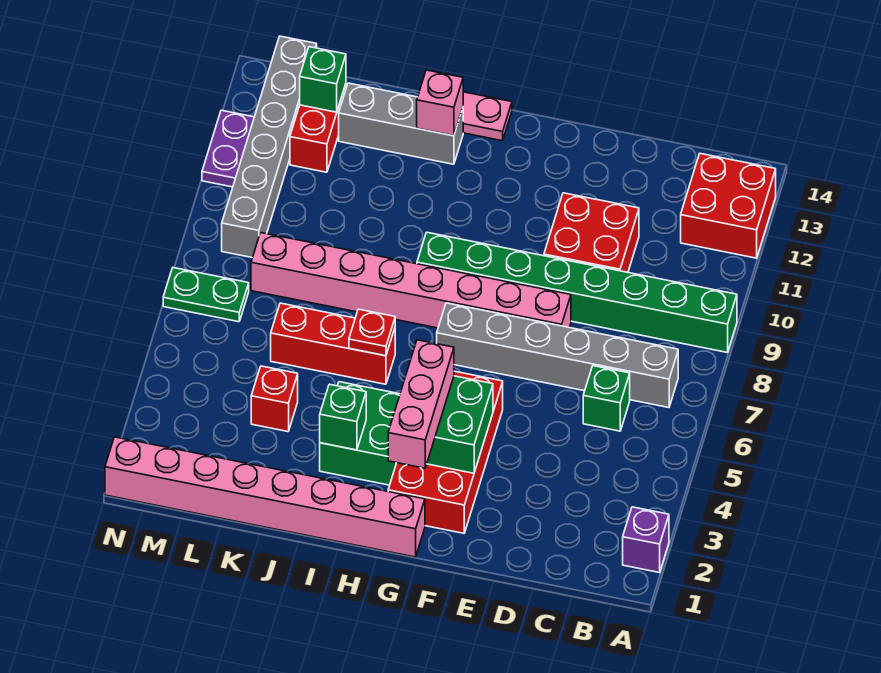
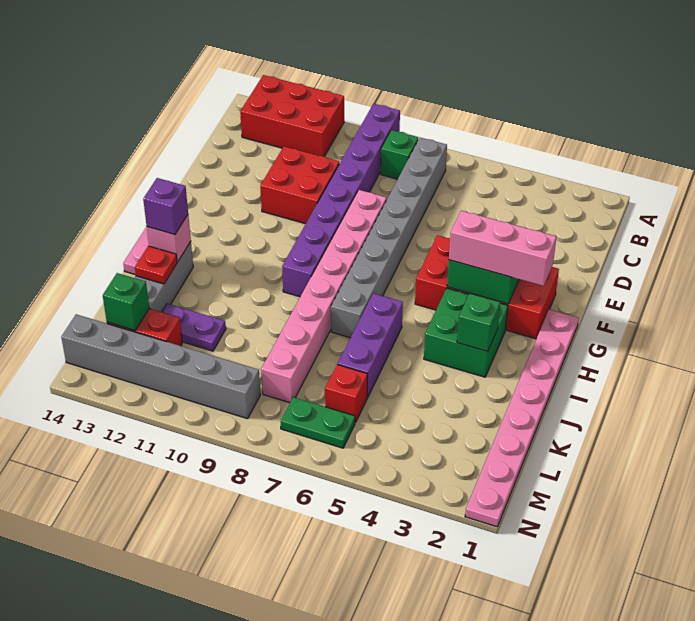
purple 1x1 brick [623,507,669,572] -> purple 1x1 brick moved to [143,178,188,235]
green 1x8 brick [417,232,737,353] -> purple 1x8 brick [282,104,400,297]
red 2x2 brick [681,154,776,258] -> red 2x3 brick [240,75,344,156]
grey 1x6 brick [437,303,678,408] -> grey 1x8 brick [331,138,447,338]
green 1x1 brick [583,366,630,431] -> green 1x1 brick moved to [381,130,418,179]
pink 1x8 brick [105,437,425,557] -> pink 1x8 plate [465,309,579,527]
red 1x3 brick [271,303,395,384] -> purple 1x3 brick [338,293,403,397]
red 1x1 plate [349,309,395,356] -> red 1x1 plate moved to [135,246,177,284]
red 1x1 brick [251,366,298,432] -> red 1x1 brick moved to [325,364,368,423]
green 1x2 plate [163,268,249,322] -> green 1x2 plate turned to [280,397,355,448]
purple 1x2 plate [202,110,254,187] -> purple 1x2 plate moved to [162,304,226,351]

